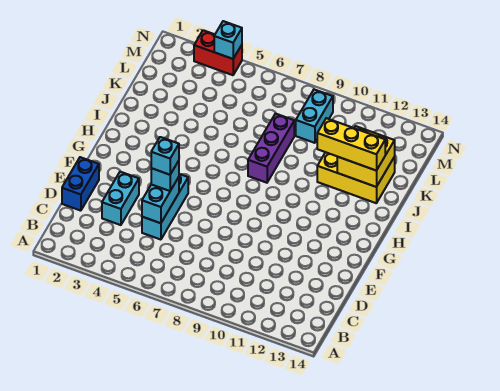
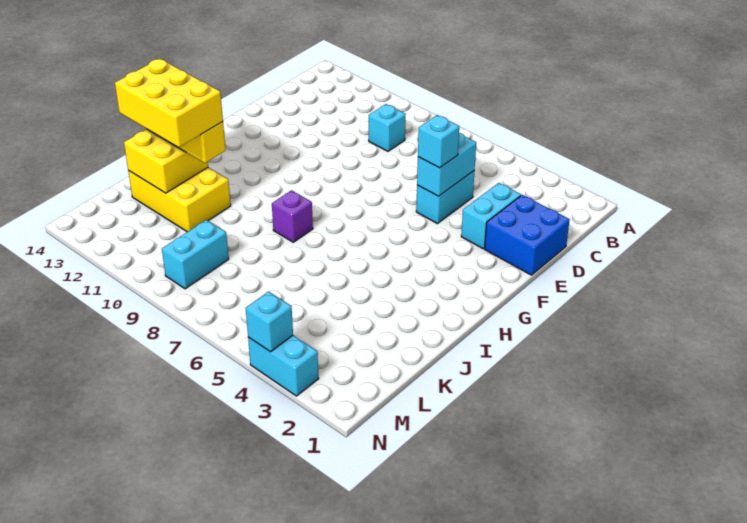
blue 1x2 brick [62,157,99,211] -> blue 2x2 brick [485,195,570,275]
cyan 1x3 brick [142,174,188,240] -> cyan 1x2 brick [416,171,475,224]
cyan 1x1 brick [151,137,179,175] -> cyan 1x1 brick moved to [369,104,406,151]
purple 1x3 brick [248,113,294,183] -> purple 1x1 brick [272,190,313,242]
none -> yellow 2x3 brick [115,59,223,147]
red 1x2 brick [194,30,242,75] -> cyan 1x2 brick [248,336,319,396]

